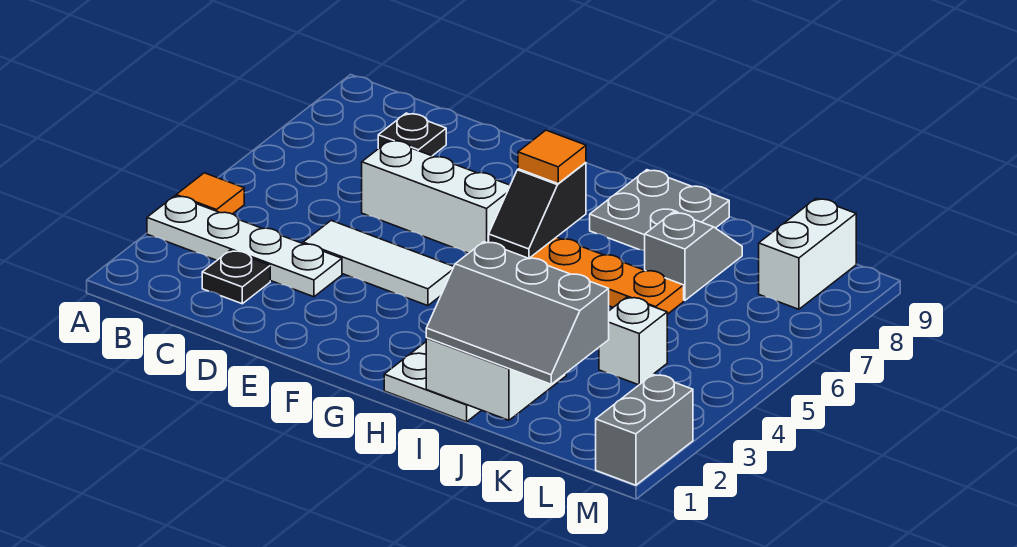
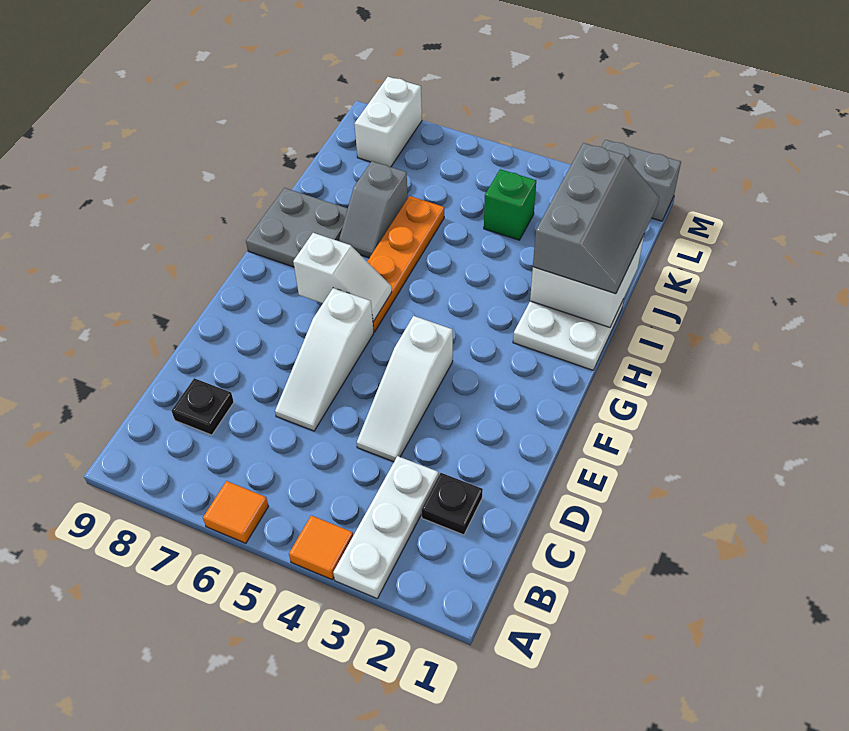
white 1x4 plate [147,196,342,297] -> white 1x3 plate [333,456,439,598]
white 1x3 tile [303,221,454,306] -> white 1x3 slope [357,316,453,462]
white 1x3 brick [362,140,510,253] -> white 1x3 slope [275,288,374,431]
black 1x2 slope [489,163,586,258] -> white 1x2 slope [293,233,392,321]
orange 1x1 tile [518,130,586,184] -> orange 1x1 tile moved to [203,481,269,543]
grey 1x2 slope [645,212,742,300] -> grey 1x2 slope turned to [339,161,408,258]
white 1x1 brick [599,297,667,385] -> green 1x1 brick [484,169,536,240]
white 1x2 brick [759,199,856,309] -> white 1x2 brick turned to [354,77,422,167]

